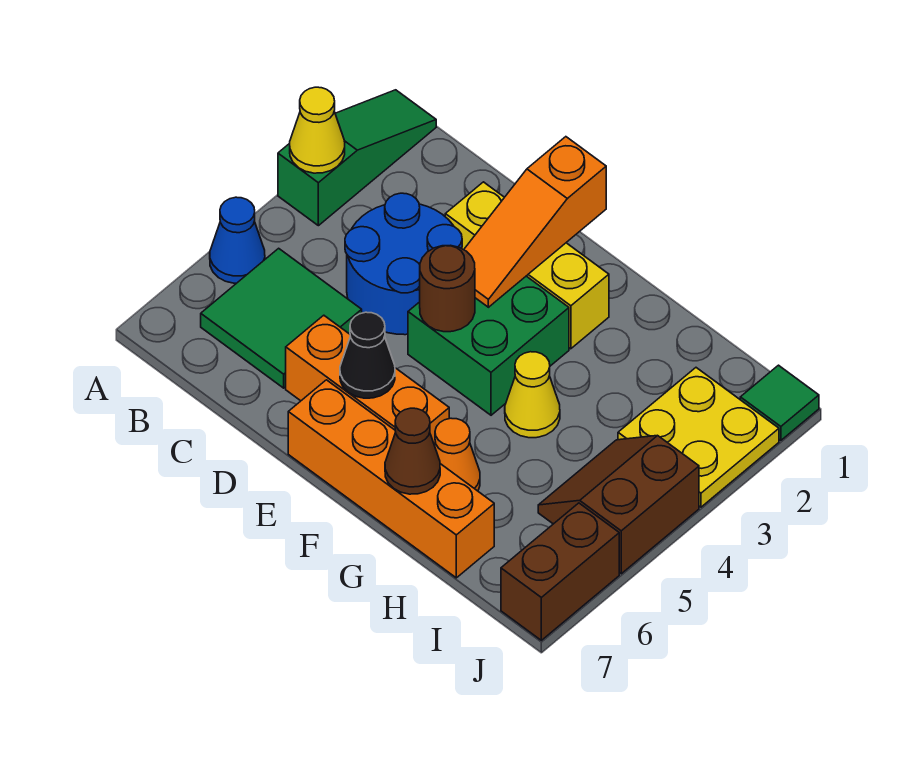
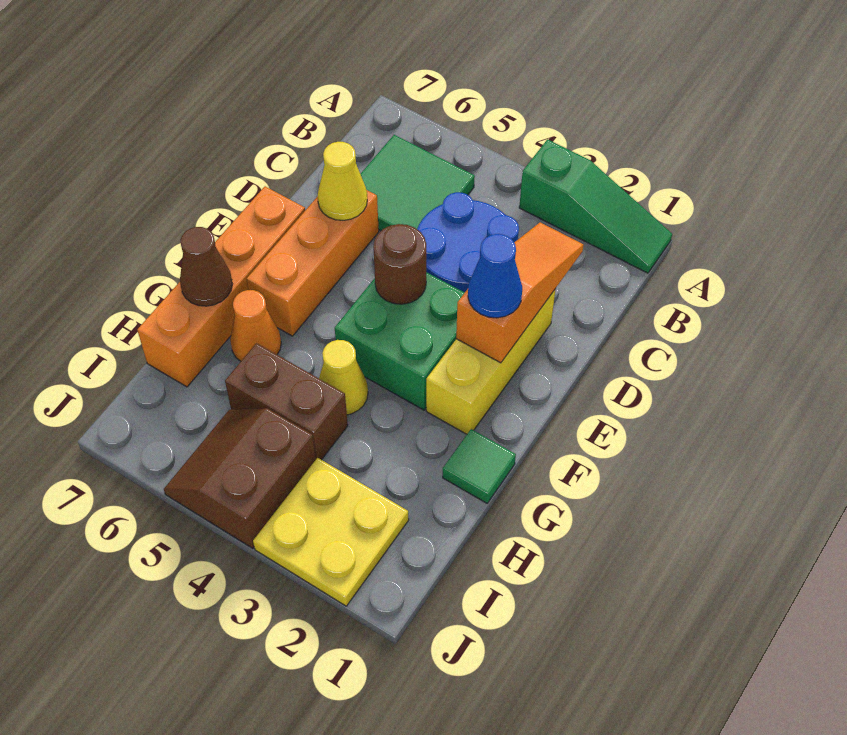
yellow 1x1 cone [290,87,345,173] -> yellow 1x1 cone moved to [318,142,367,220]
blue 1x1 cone [210,197,265,283] -> blue 1x1 cone moved to [468,234,522,318]
orange 1x3 slope [464,137,606,307] -> orange 1x3 slope turned to [456,222,584,363]
black 1x1 cone [340,312,395,398] -> none
brown 2x2 slope [538,436,699,574] -> brown 2x2 slope turned to [164,408,316,548]
green 1x1 tile [740,365,819,440] -> green 1x1 tile moved to [443,429,516,503]
brown 1x2 brick [501,503,619,640] -> brown 1x2 brick moved to [225,343,348,460]

